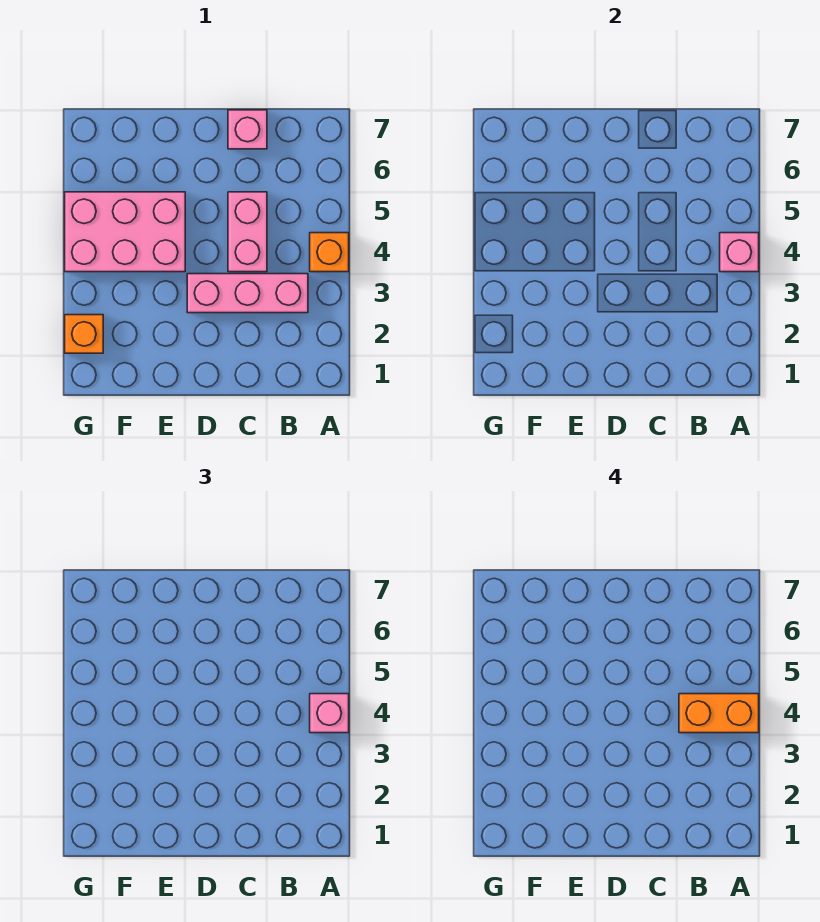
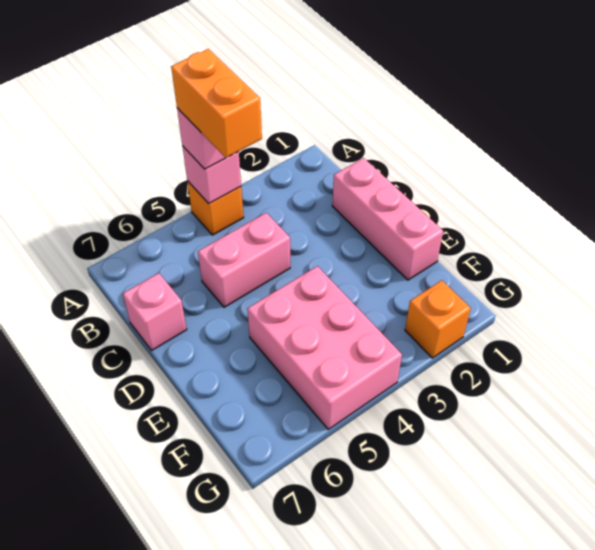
pink 1x3 brick [187,274,308,313] -> pink 1x3 brick moved to [332,158,443,280]

